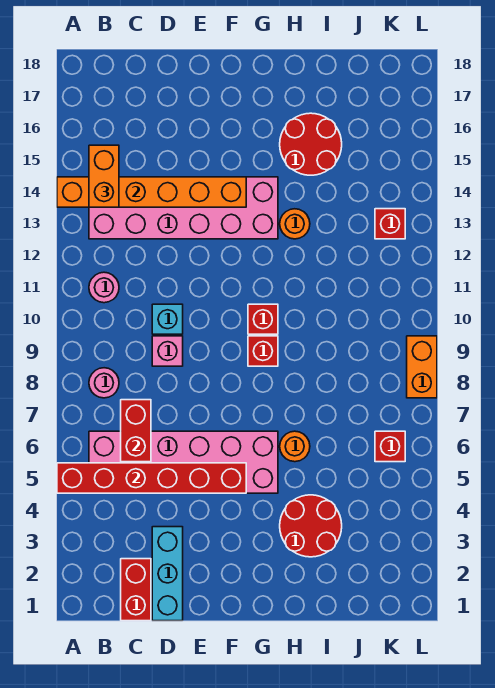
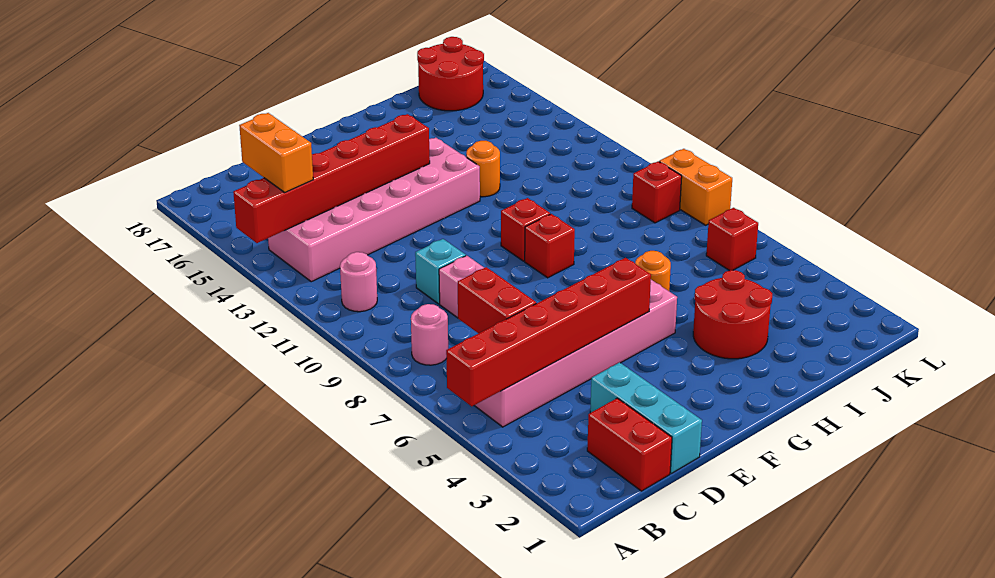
orange 1x6 brick [57,177,246,207] -> red 1x6 brick [233,114,430,243]
red 2x2 round brick [280,113,342,175] -> red 2x2 round brick moved to [417,37,484,111]
red 1x1 brick [375,209,405,239] -> red 1x1 brick moved to [632,161,682,223]

